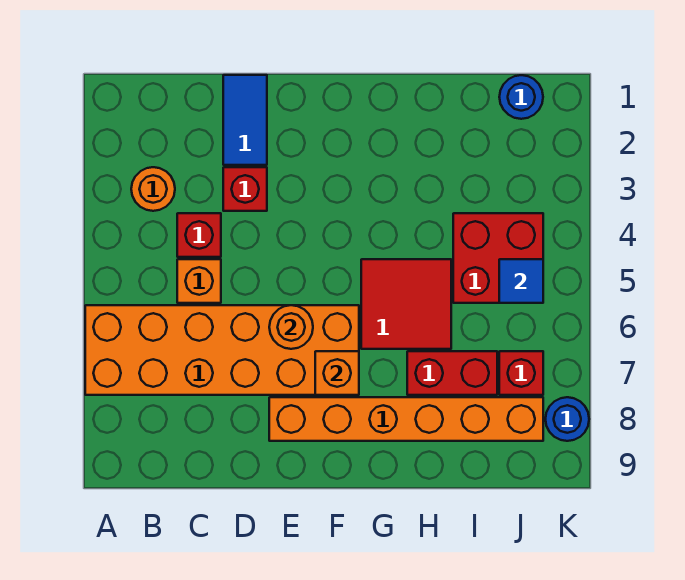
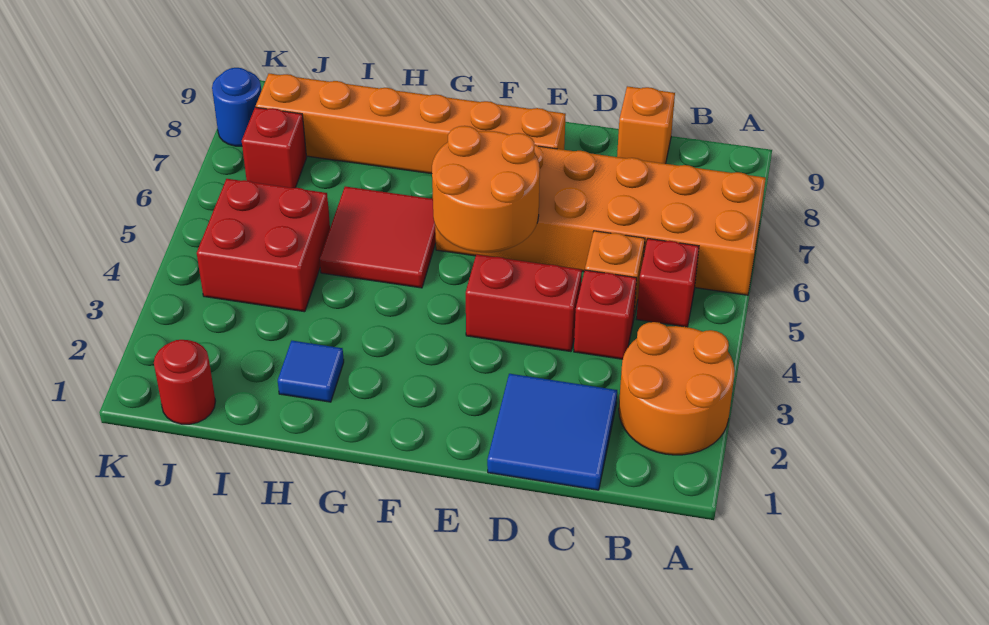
orange 1x1 round brick [131,167,175,211] -> orange 2x2 round brick [619,322,735,455]
blue 1x2 tile [223,75,267,165] -> blue 2x2 tile [487,374,617,490]
red 1x1 brick [223,167,267,211] -> red 1x1 brick moved to [637,239,699,327]
orange 1x1 round brick [269,305,313,349] -> orange 2x2 round brick [432,126,540,252]
orange 1x1 brick [315,351,359,395] -> orange 1x1 brick moved to [617,86,675,164]
red 1x2 brick [407,351,497,395] -> red 1x2 brick moved to [466,254,582,352]
blue 1x1 round brick [499,75,543,119] -> red 1x1 round brick [154,340,215,424]
blue 1x1 tile [499,259,543,303] -> blue 1x1 tile moved to [278,341,344,402]

